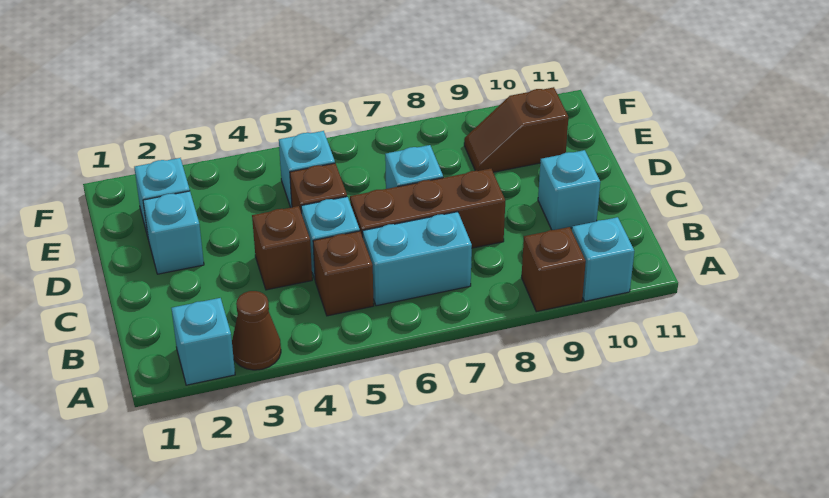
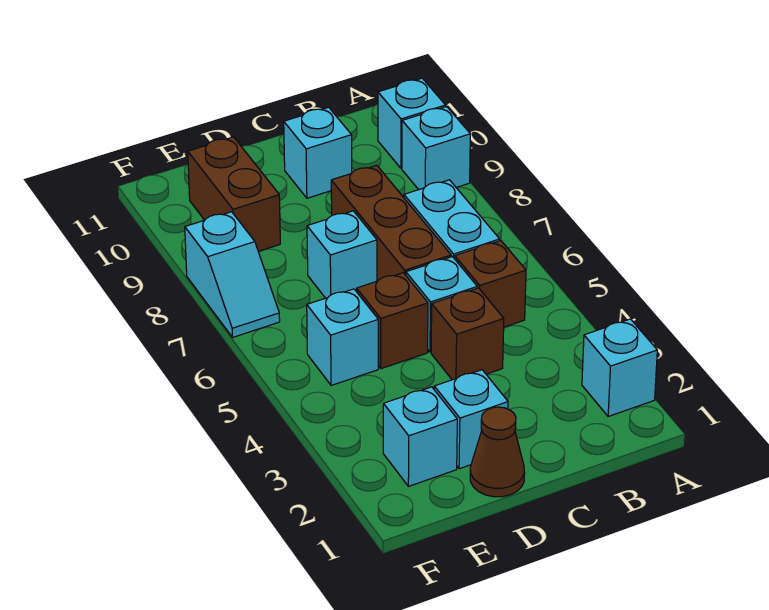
brown 1x1 cone [232,291,281,370] -> brown 1x1 cone moved to [470,407,525,497]
brown 1x1 brick [522,227,586,312] -> cyan 1x1 brick [402,106,470,190]
brown 1x2 slope [464,87,568,172] -> brown 1x2 brick [188,137,280,251]
none -> cyan 1x2 slope [185,212,280,337]

